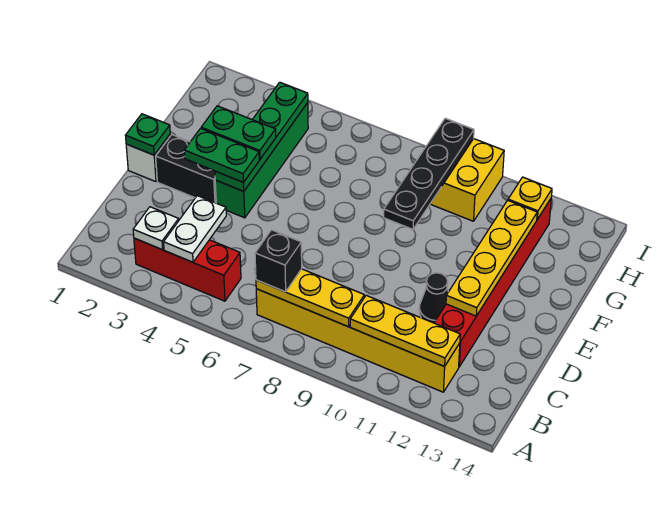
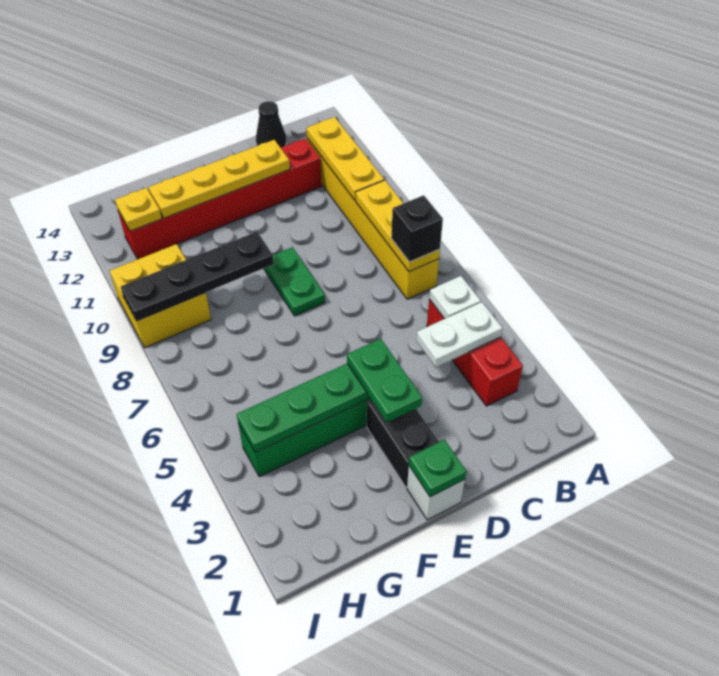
white 1x1 plate [133,207,179,250] -> white 1x1 plate moved to [429,276,481,319]
black 1x1 cone [419,273,448,323] -> black 1x1 cone moved to [256,101,286,148]
green 1x2 plate [201,106,276,159] -> green 1x2 plate moved to [264,247,325,316]

